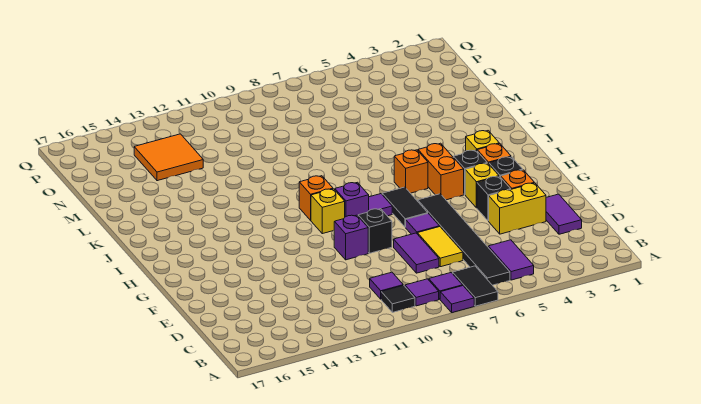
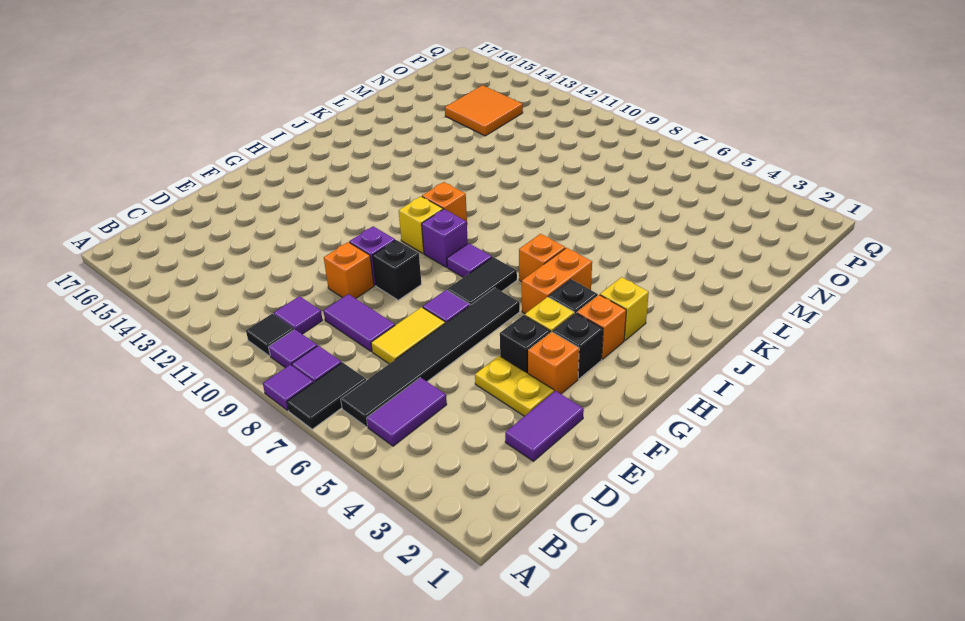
purple 1x2 tile [394,233,439,273] -> purple 1x2 tile turned to [324,294,395,351]
yellow 1x2 brick [489,183,546,234] -> yellow 1x2 plate [475,356,554,416]
none -> orange 1x1 brick [324,242,374,299]

